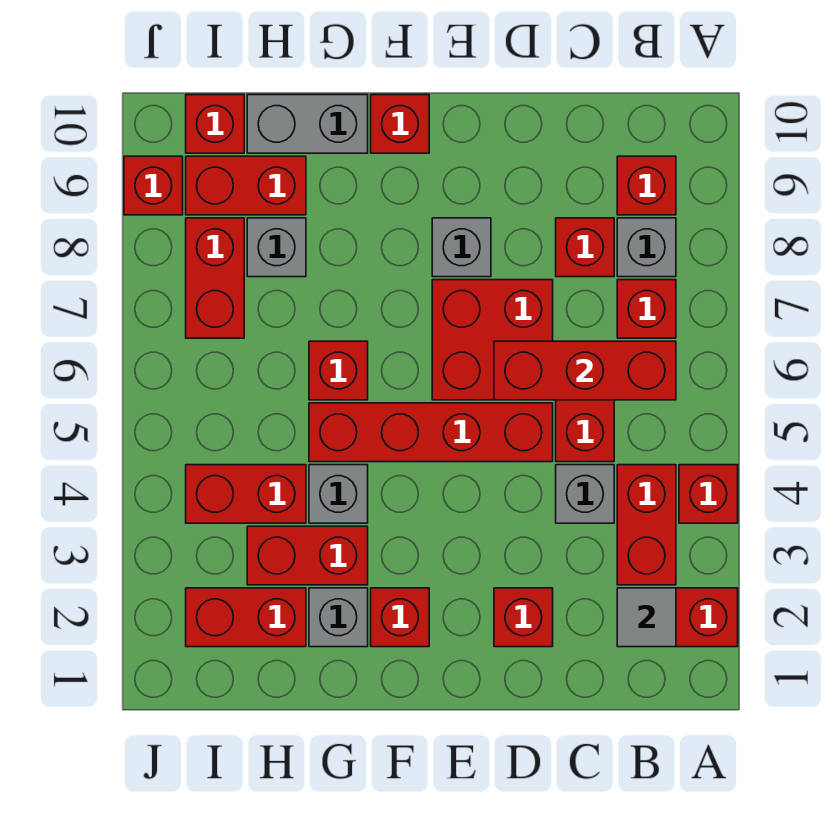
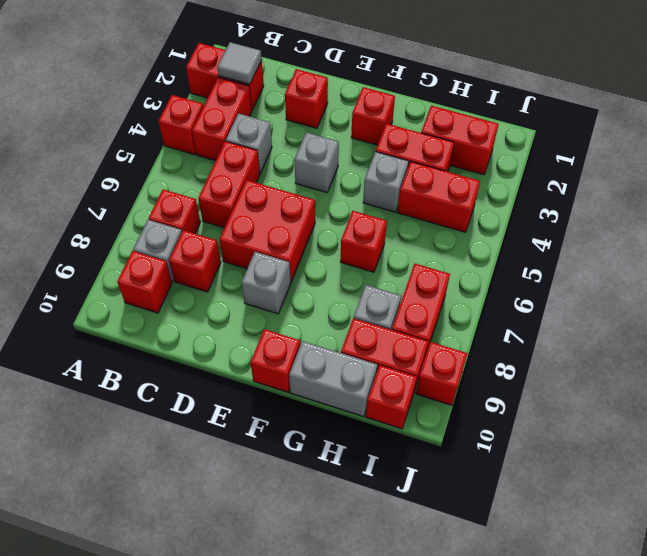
red 1x3 brick [494,341,676,400] -> none
red 1x4 brick [309,403,553,462] -> none
grey 1x1 brick [309,588,368,647] -> grey 1x1 brick moved to [294,132,339,192]

